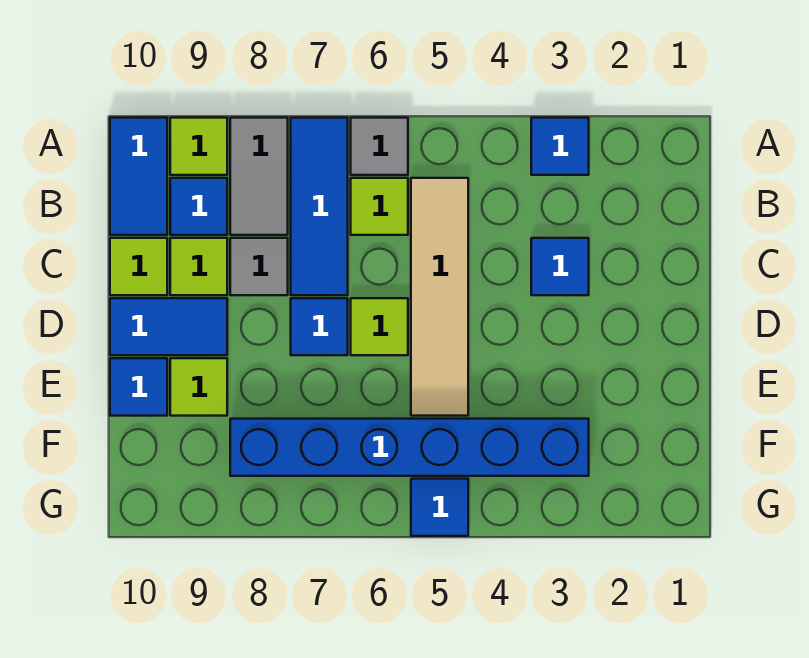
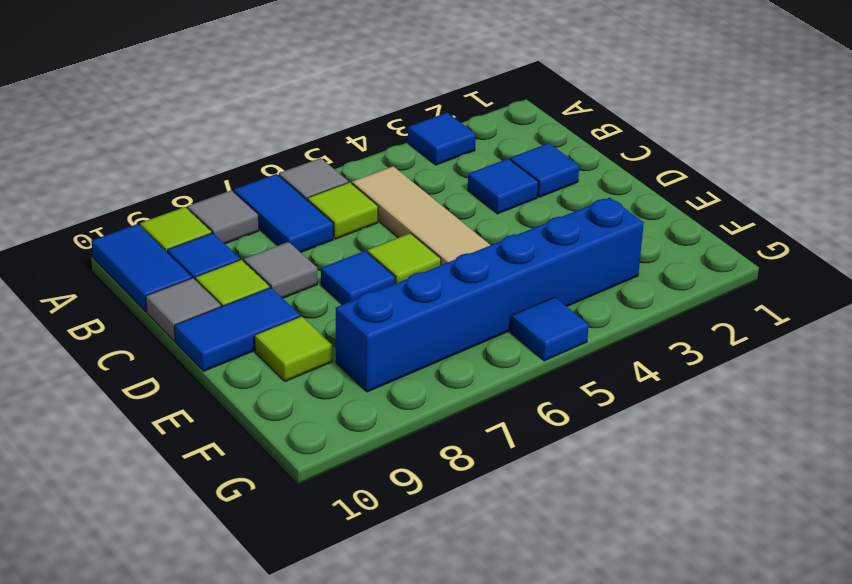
blue 1x3 tile [291,118,348,295] -> blue 1x2 tile [234,174,333,252]
grey 1x2 tile [230,118,288,235] -> grey 1x1 tile [187,190,259,244]
lime 1x1 tile [110,238,167,295] -> grey 1x1 tile [146,278,221,341]
blue 1x1 tile [110,358,167,416] -> blue 1x1 tile moved to [510,143,579,197]

